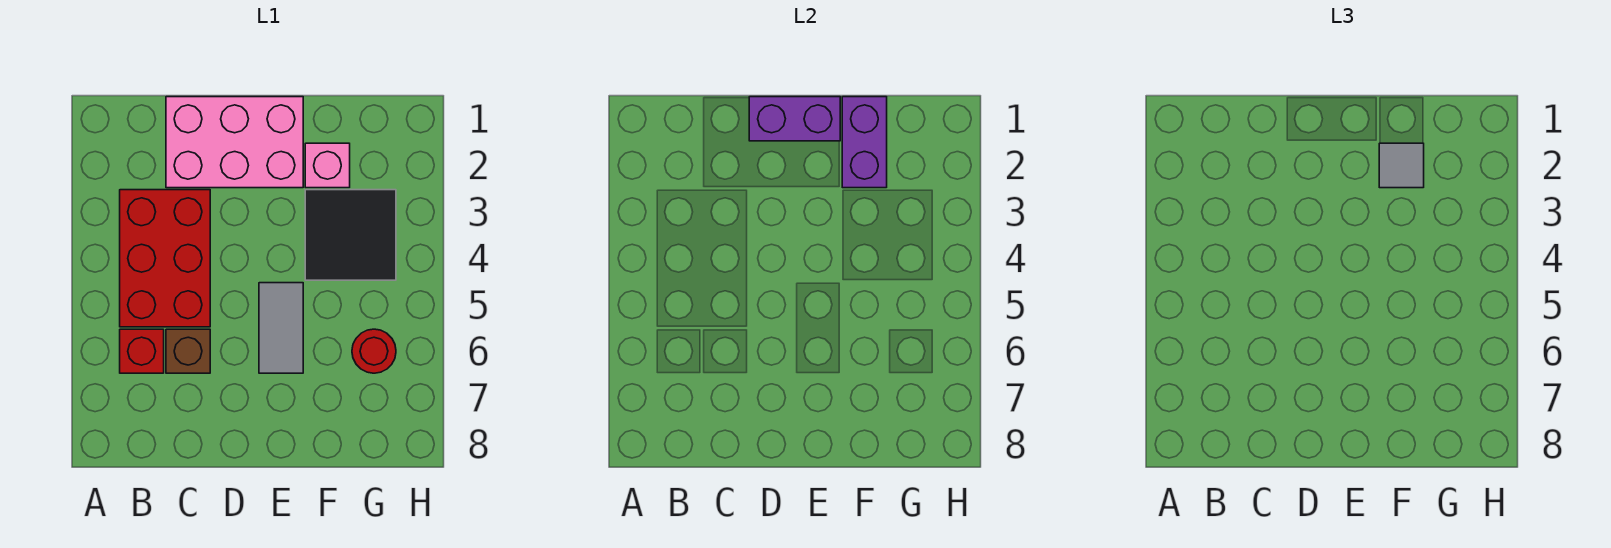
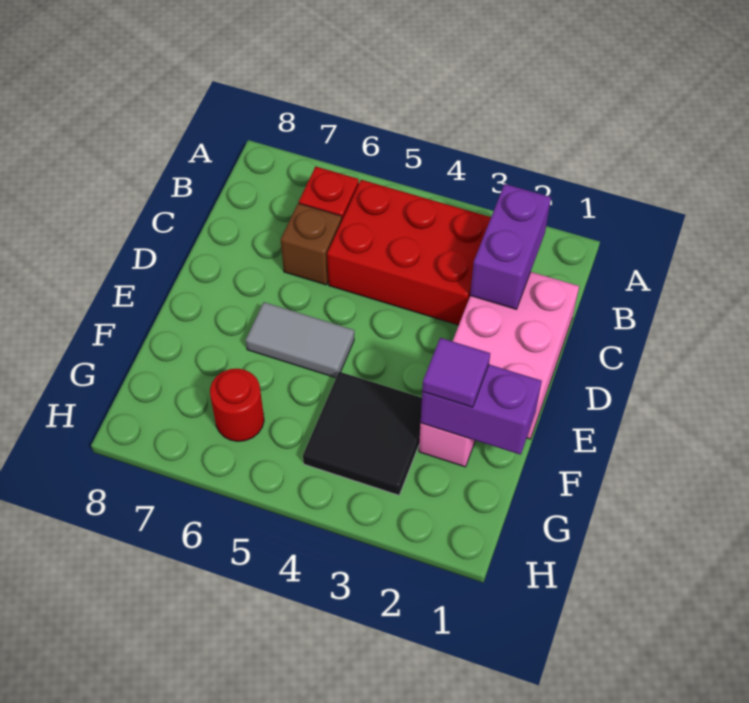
purple 1x2 brick [749,97,840,141] -> purple 1x2 brick moved to [470,184,551,309]
grey 1x1 tile [1379,143,1424,188] -> purple 1x1 tile [422,338,490,407]

